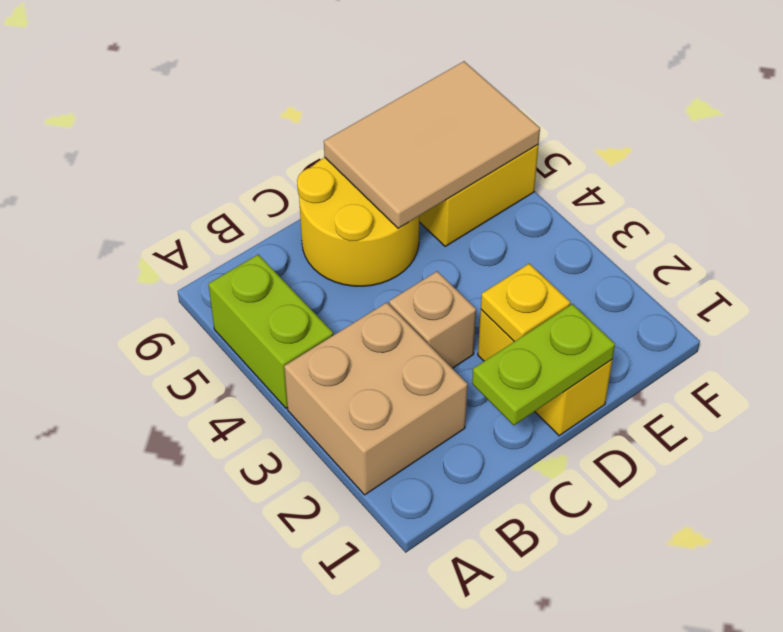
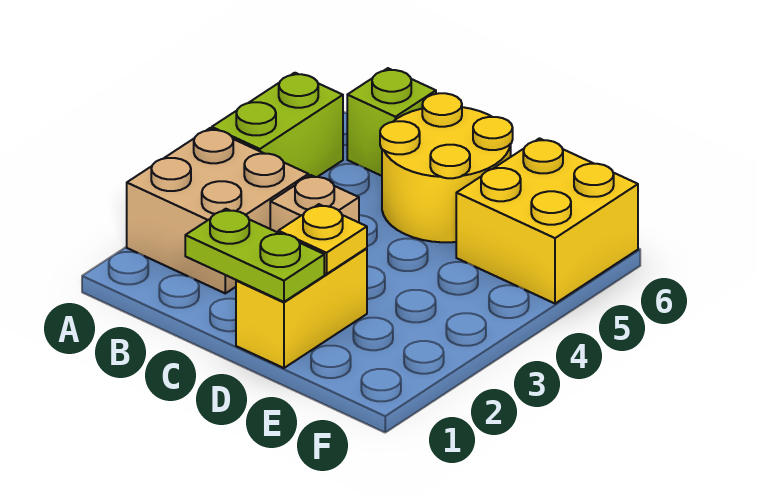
none -> lime 1x1 brick [347,68,436,176]
tan 2x3 tile [324,61,540,229] -> none

